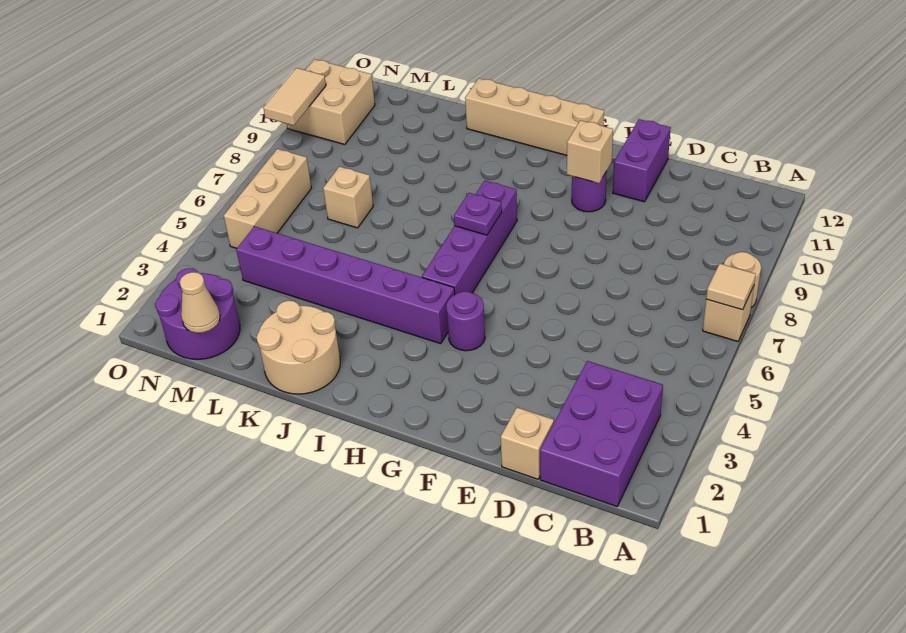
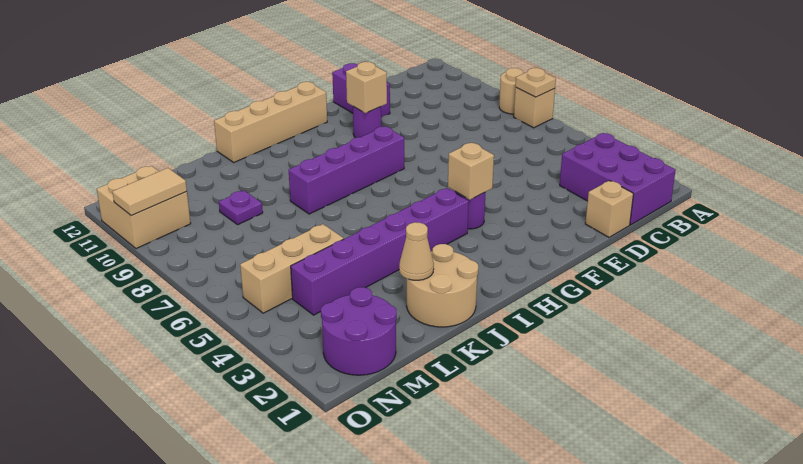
tan 1x1 tile [706,264,756,310] -> tan 1x1 plate [516,68,556,97]
purple 1x4 brick [422,181,517,294] -> purple 1x4 brick turned to [289,126,404,214]
purple 1x1 plate [454,193,502,235] -> purple 1x1 plate moved to [219,190,263,225]
tan 1x1 brick [323,167,373,228] -> tan 1x1 brick moved to [448,143,494,200]
tan 1x1 cone [180,272,220,333] -> tan 1x1 cone moved to [399,222,434,280]
tan 1x3 brick [224,149,311,248] -> tan 1x3 brick turned to [240,224,344,313]
tan 1x2 tile [263,68,326,125] -> tan 1x2 tile turned to [113,168,187,216]

